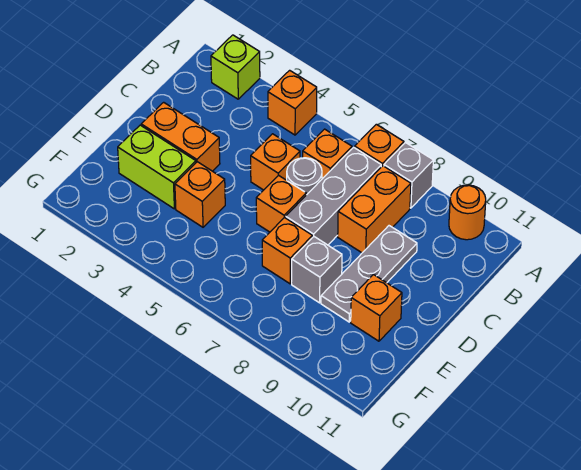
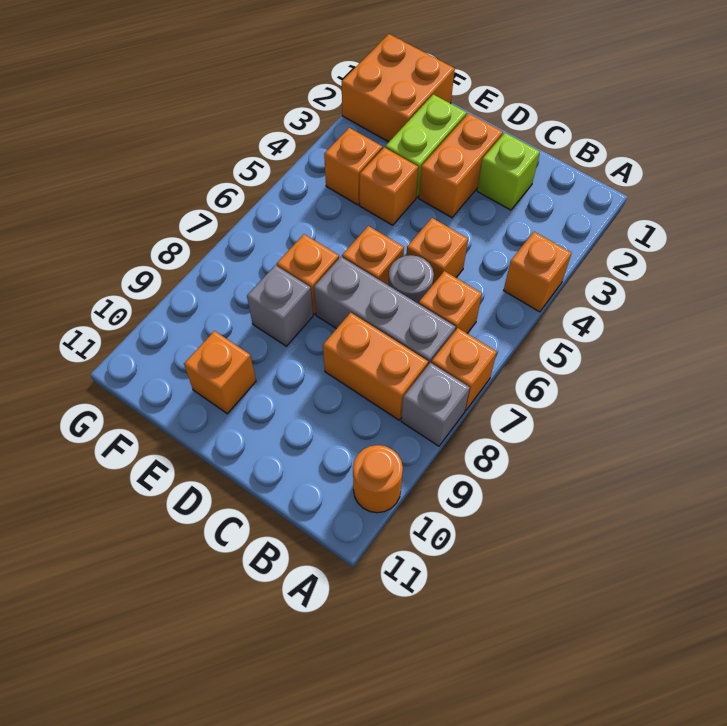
lime 1x1 brick [211,35,260,99] -> lime 1x1 brick moved to [477,133,540,210]
grey 1x3 plate [321,226,417,322] -> none
none -> orange 2x2 brick [342,34,455,142]
none -> orange 1x1 brick [324,128,382,205]

